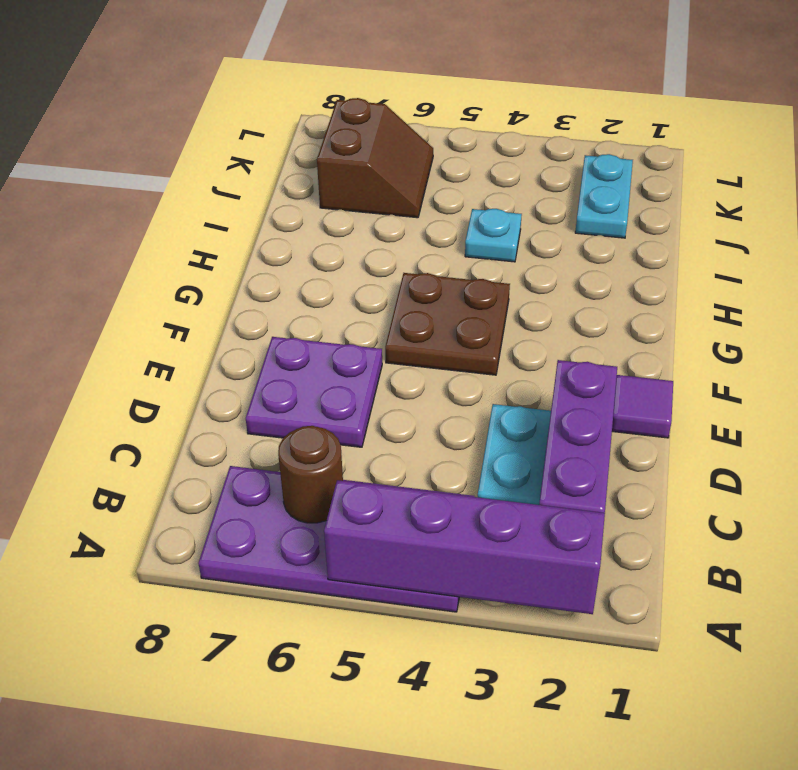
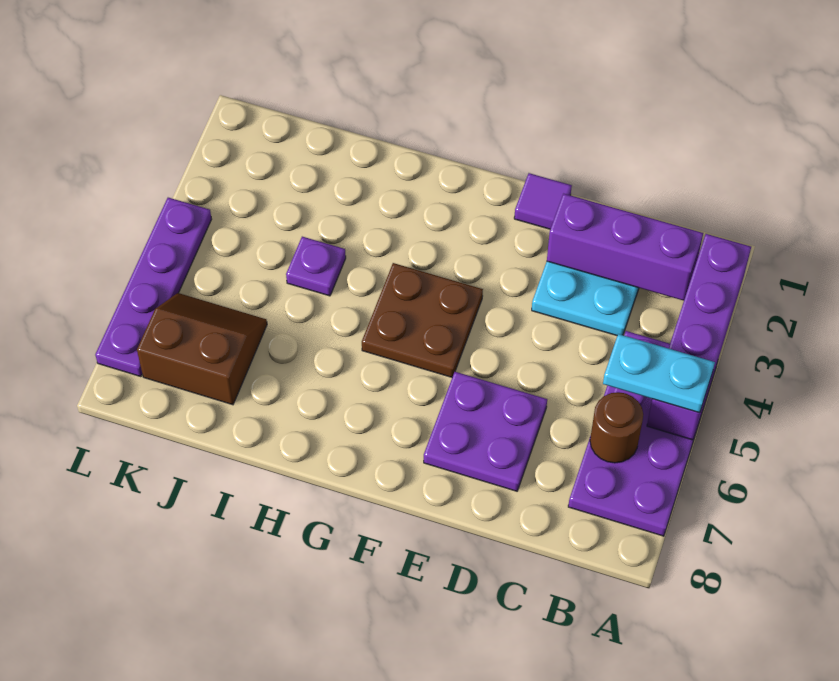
cyan 1x1 plate [465,209,522,262] -> purple 1x1 plate [286,237,346,296]
cyan 1x2 plate [575,154,633,238] -> cyan 1x2 plate moved to [603,334,715,413]
none -> purple 1x4 plate [95,198,212,377]

